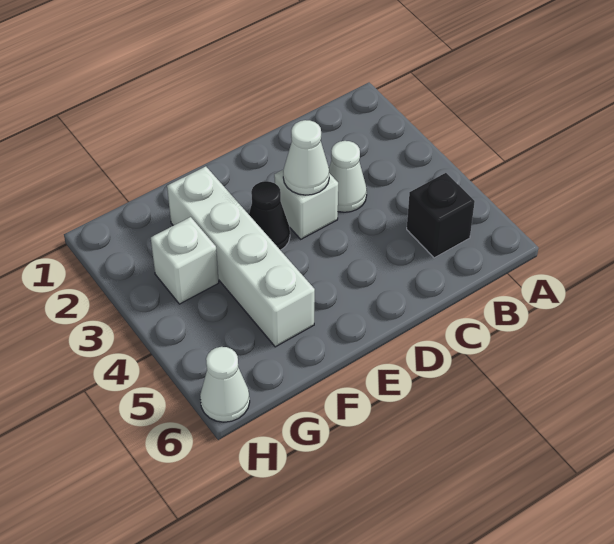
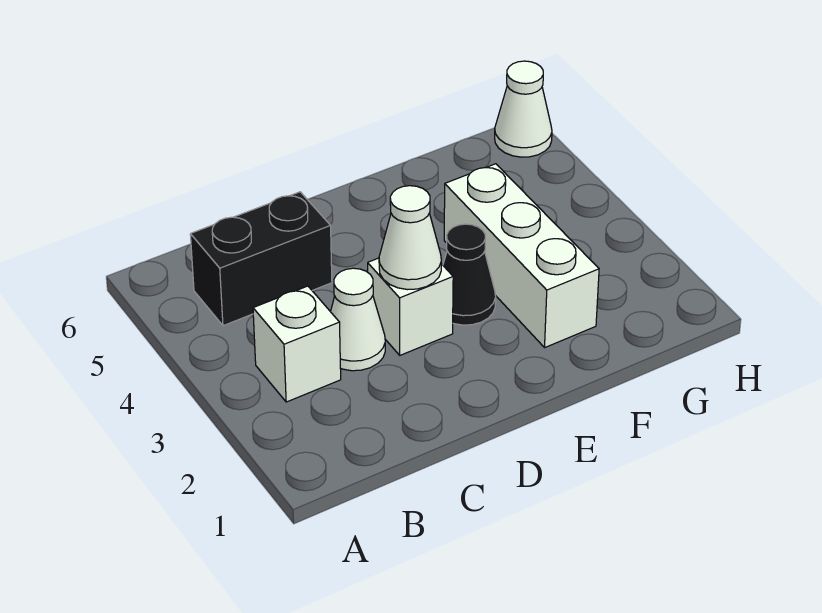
black 1x1 brick [407,173,475,258] -> black 1x2 brick [190,192,332,326]
white 1x4 brick [167,166,315,347] -> white 1x3 brick [444,164,599,347]
white 1x1 brick [151,217,219,304] -> white 1x1 brick moved to [253,286,341,402]

